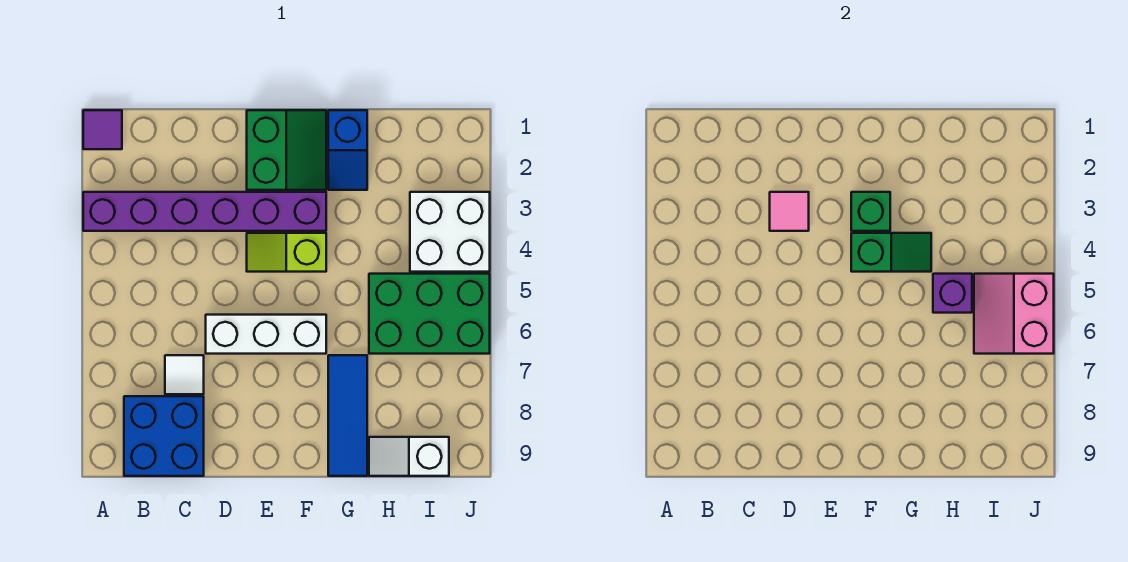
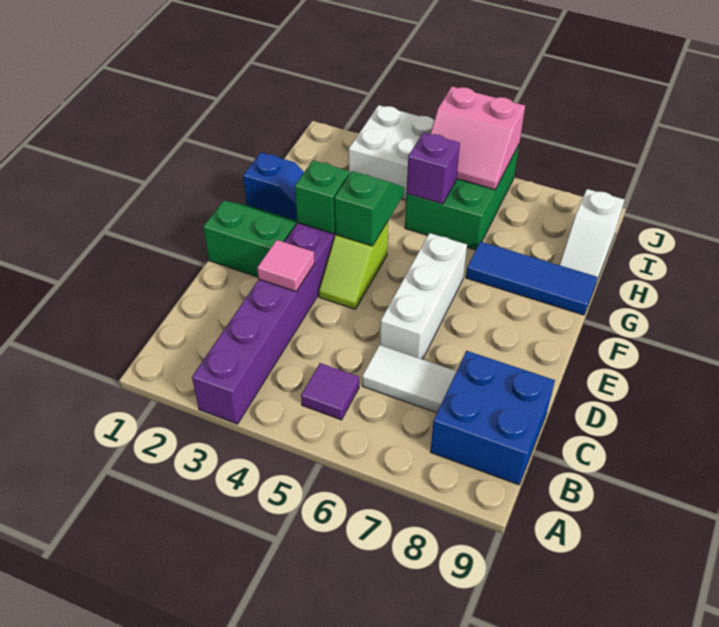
purple 1x1 tile [83,110,122,149] -> purple 1x1 tile moved to [301,363,359,420]
white 1x1 tile [165,355,204,394] -> white 1x2 tile [362,345,457,413]

